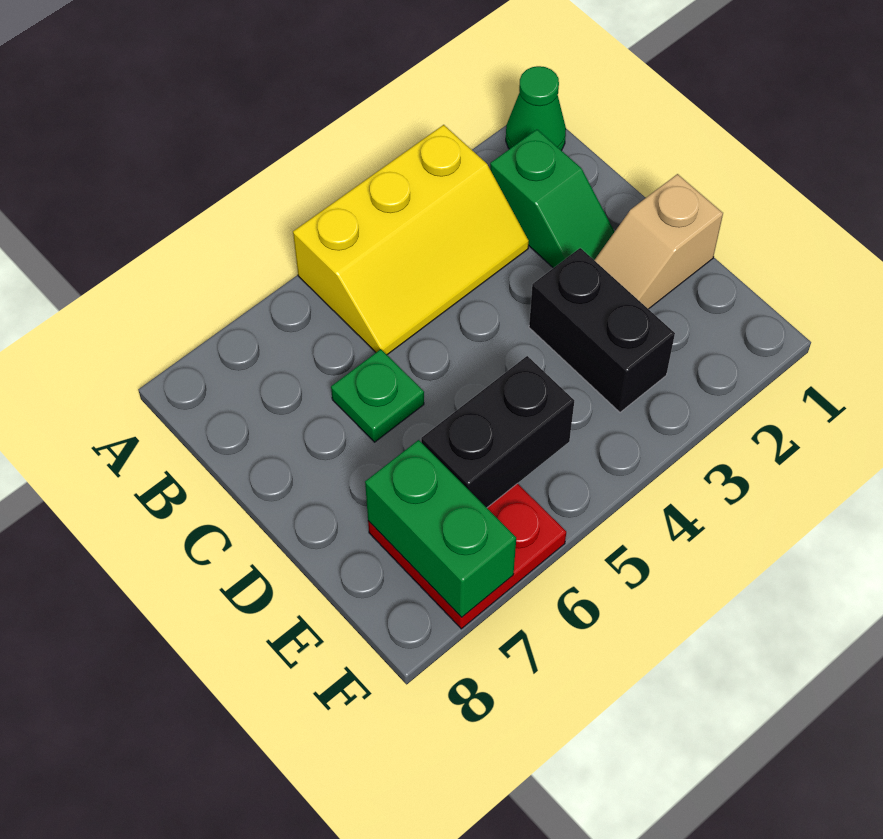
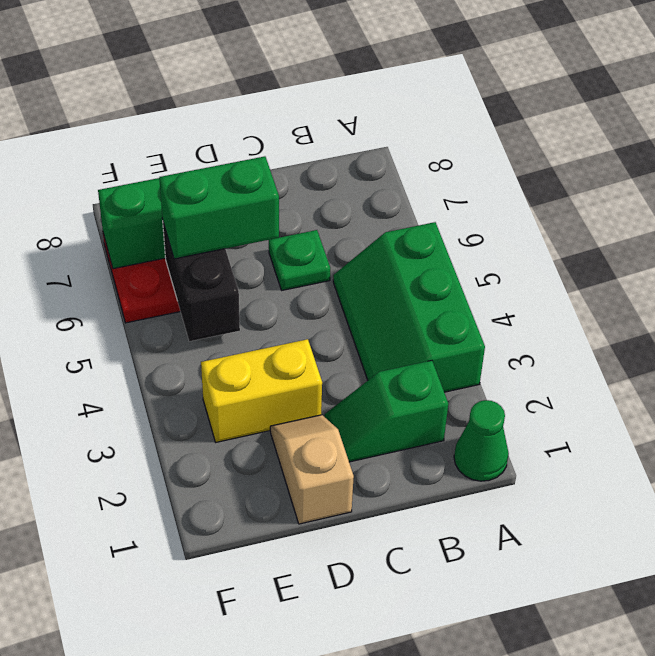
yellow 2x3 slope [293,125,529,355] -> green 2x3 slope [333,222,485,392]
black 1x2 brick [529,248,675,412] -> yellow 1x2 brick [201,339,322,442]
none -> green 1x2 brick [159,156,279,259]

